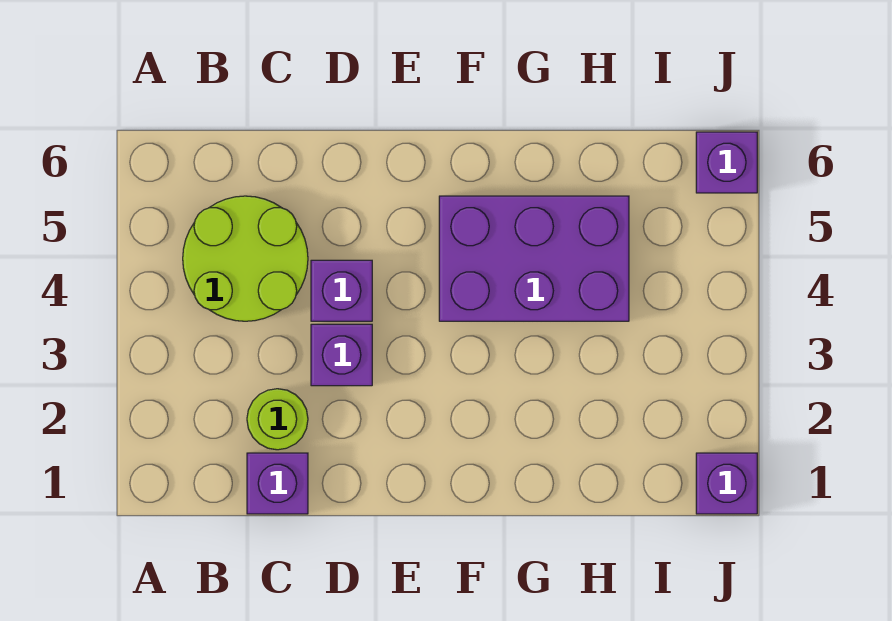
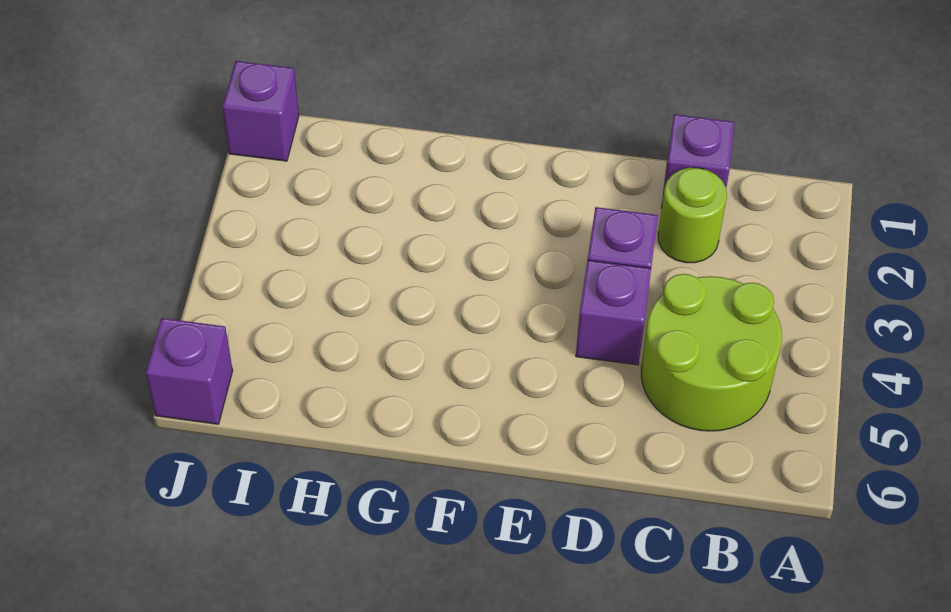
purple 2x3 brick [439,196,629,321] -> none

